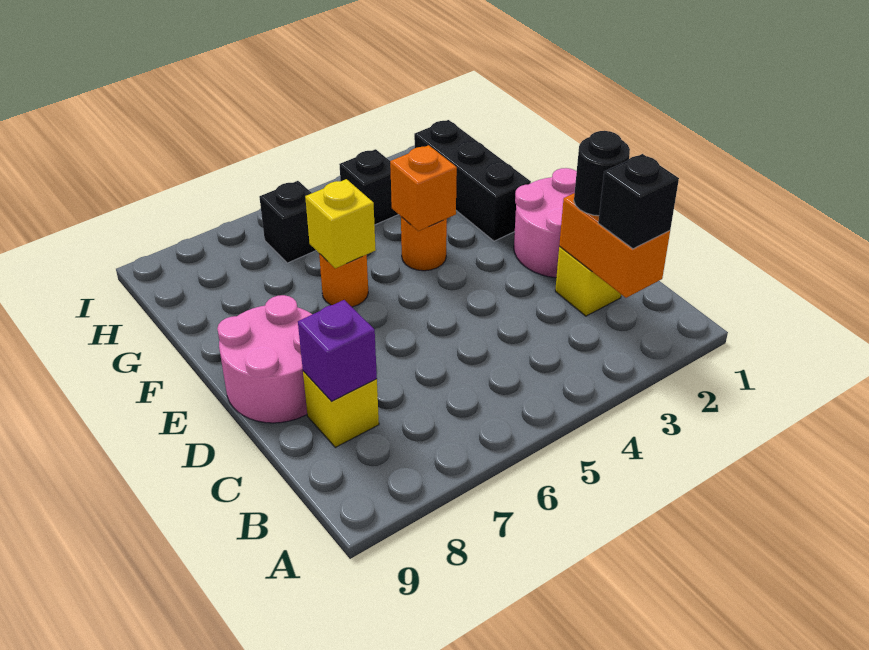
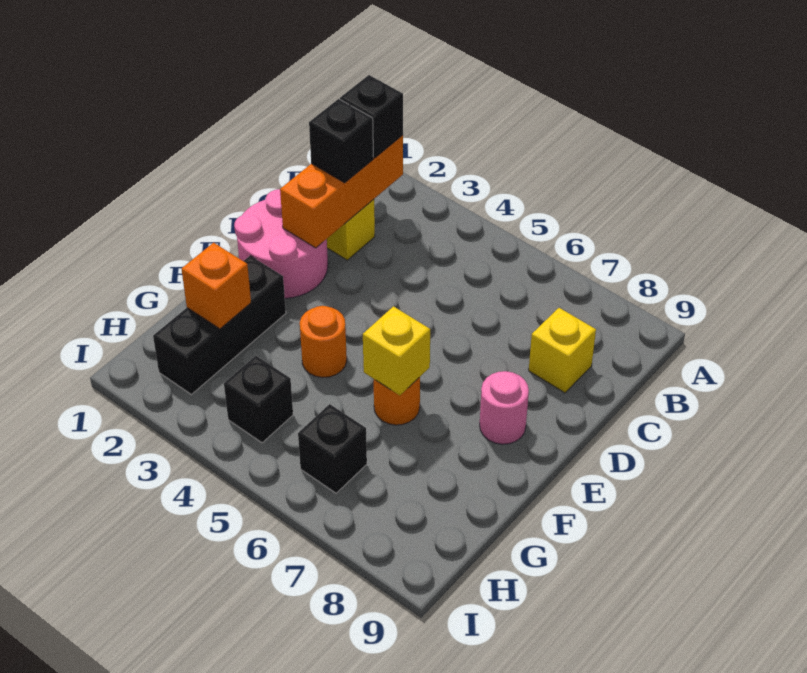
orange 1x2 brick [559,193,670,298] -> orange 1x3 brick [280,135,403,248]
black 1x1 round brick [574,131,630,216] -> black 1x1 brick [309,99,373,183]
purple 1x1 brick [298,300,377,401] -> none
pink 2x2 round brick [217,295,312,423] -> pink 1x1 round brick [480,371,529,444]
orange 1x1 brick [390,145,457,231] -> orange 1x1 brick moved to [182,243,251,329]

